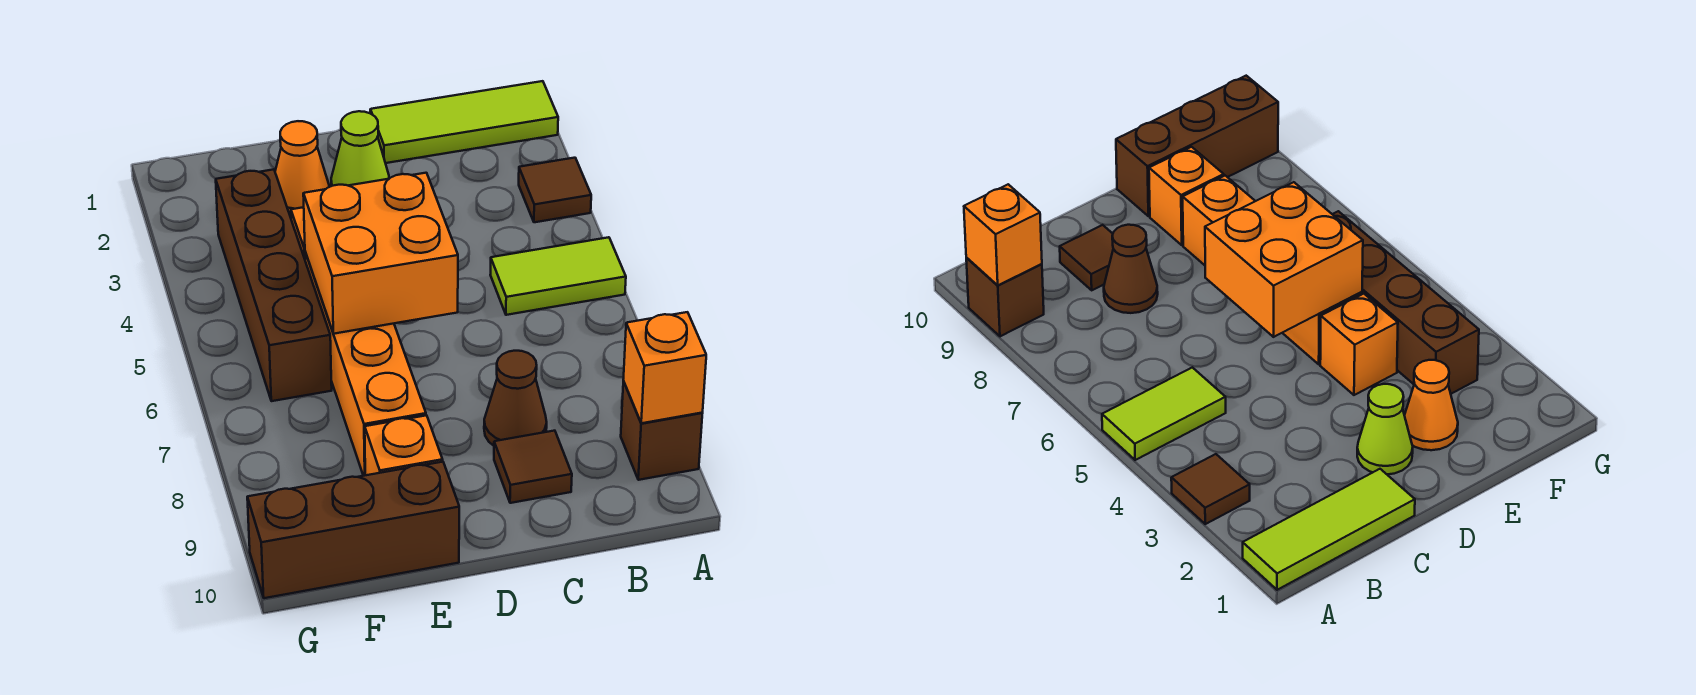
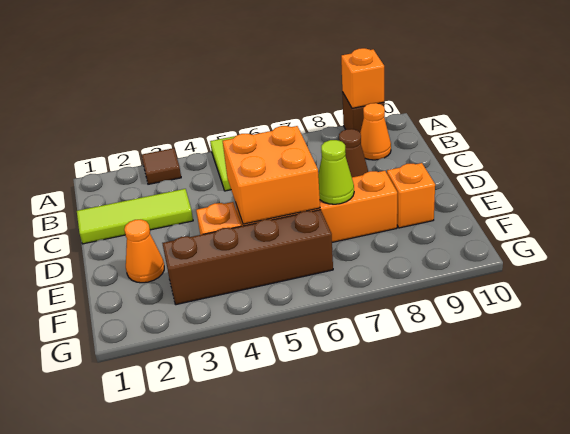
lime 1x3 tile [370,81,558,163] -> lime 1x3 tile turned to [77,189,193,244]
none -> orange 1x1 cone [360,103,391,160]
brown 1x1 tile [494,431,572,503] -> none
lime 1x1 cone [331,111,389,186] -> lime 1x1 cone moved to [318,140,354,204]
brown 1x3 brick [247,462,459,598] -> none

